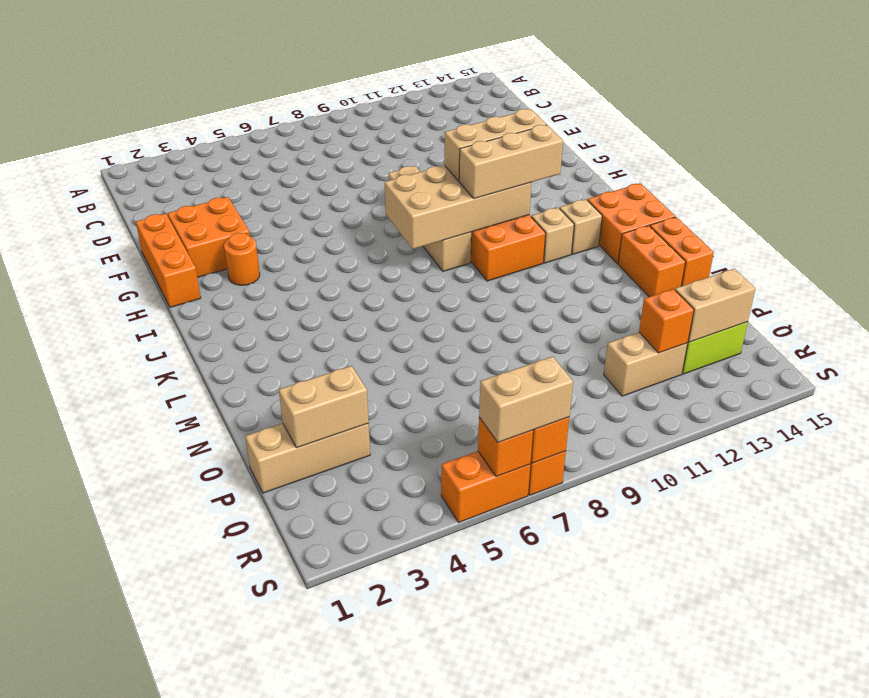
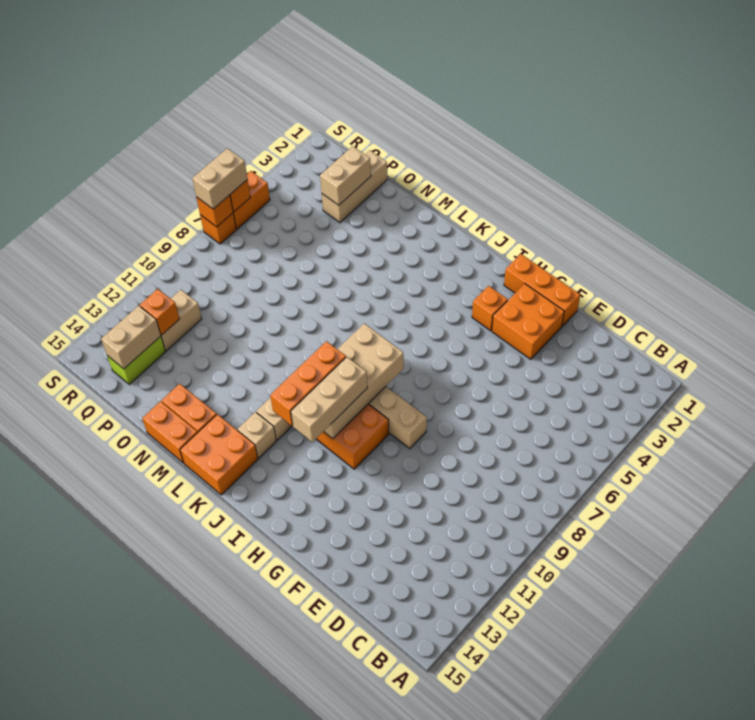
orange 1x1 round brick [224,233,260,285] -> orange 1x1 brick [472,286,508,331]
tan 1x3 brick [459,125,563,199] -> orange 1x3 brick [270,341,346,426]

